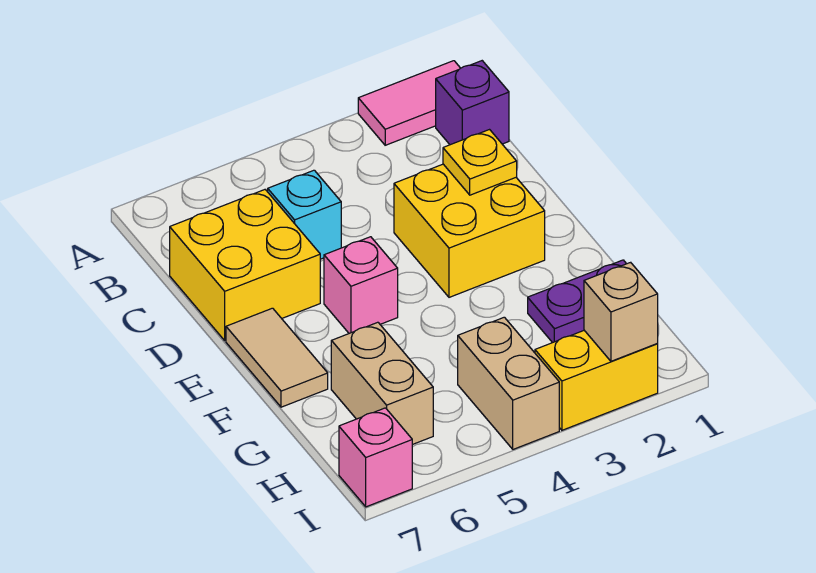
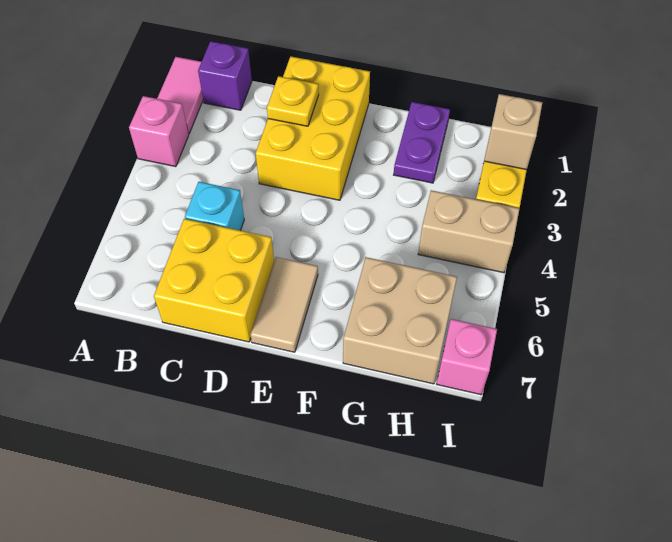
yellow 2x2 brick [394,164,545,297] -> yellow 2x3 brick [256,57,370,200]
pink 1x1 brick [324,237,398,333] -> pink 1x1 brick moved to [129,96,189,167]
tan 1x2 tile [226,308,328,407] -> tan 1x2 tile turned to [251,257,318,352]
tan 1x2 brick [331,322,433,445] -> tan 2x2 brick [343,257,457,384]

